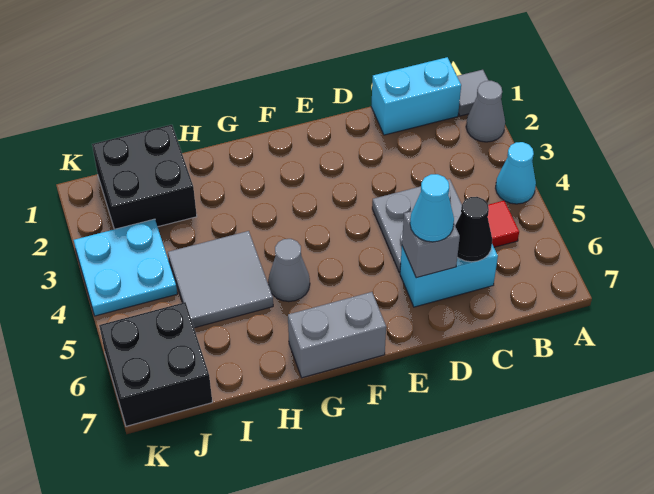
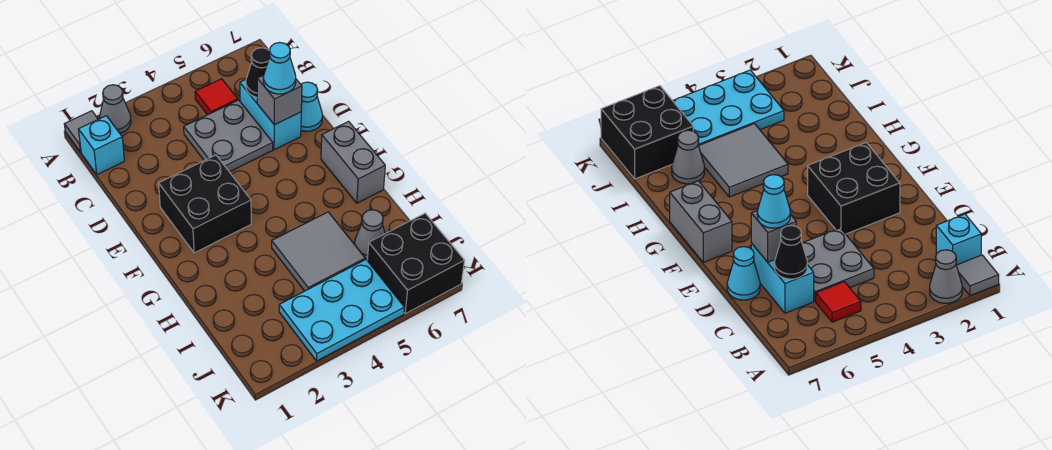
cyan 1x1 cone [496,142,536,204] -> cyan 1x1 cone moved to [301,82,323,131]
cyan 1x2 brick [371,57,461,135] -> cyan 1x1 brick [79,116,124,175]
grey 1x1 cone [268,239,310,302] -> grey 1x1 cone moved to [354,210,385,259]
black 2x2 brick [92,125,197,229] -> black 2x2 brick moved to [159,155,251,253]
cyan 2x2 plate [74,219,177,316] -> cyan 2x3 plate [279,259,404,361]

